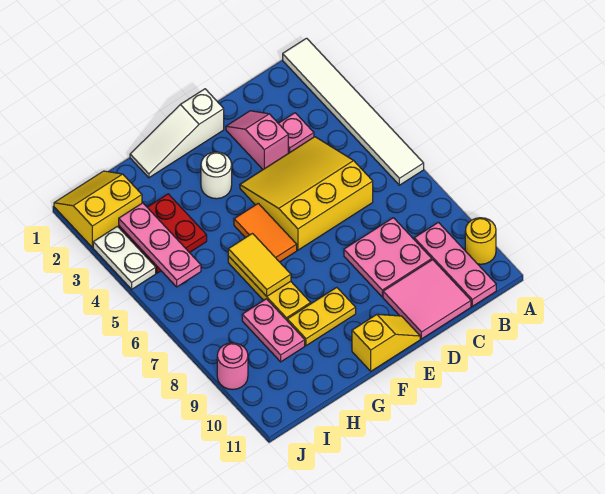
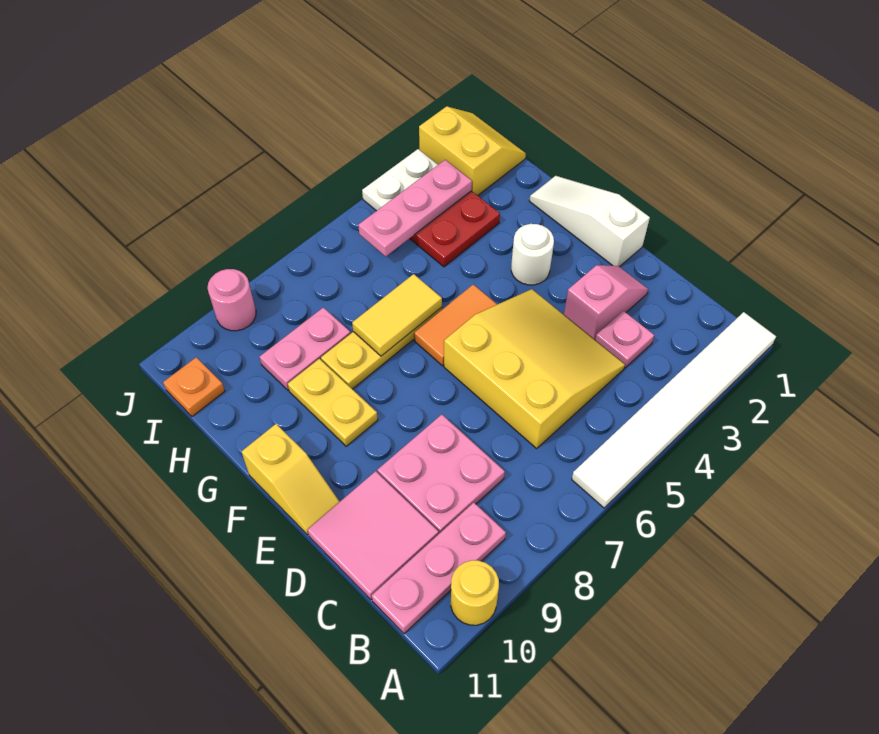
none -> orange 1x1 plate [163,357,225,416]

